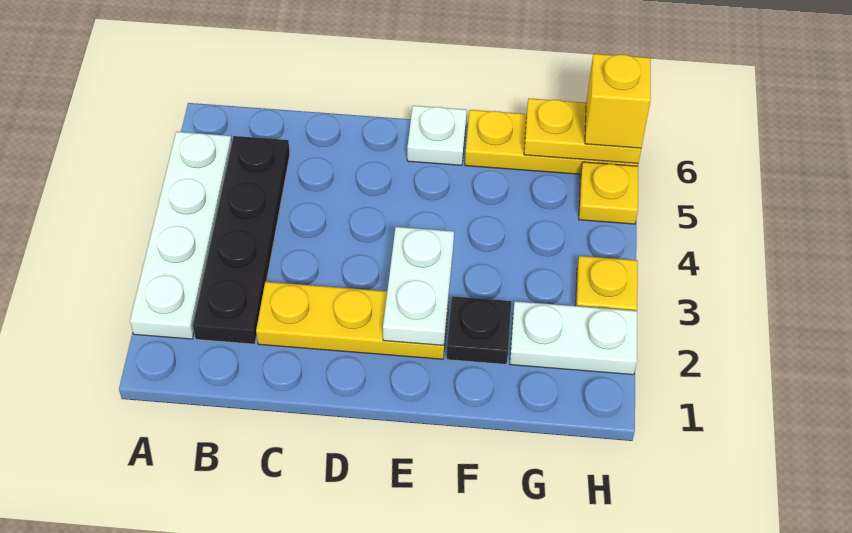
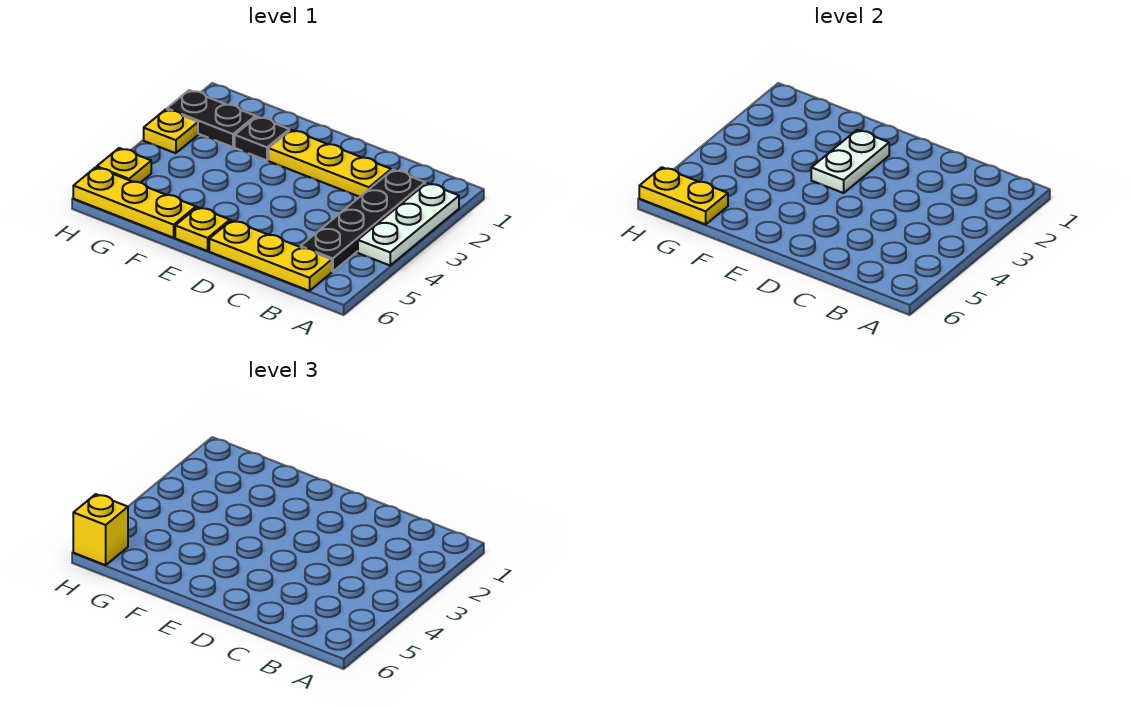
white 1x4 plate [130,132,232,339] -> white 1x3 plate [358,183,459,265]
none -> yellow 1x3 plate [209,220,332,291]
white 1x1 plate [407,106,467,165] -> yellow 1x1 plate [175,207,230,251]
white 1x2 plate [510,301,637,375] -> black 1x2 plate [167,90,255,147]

